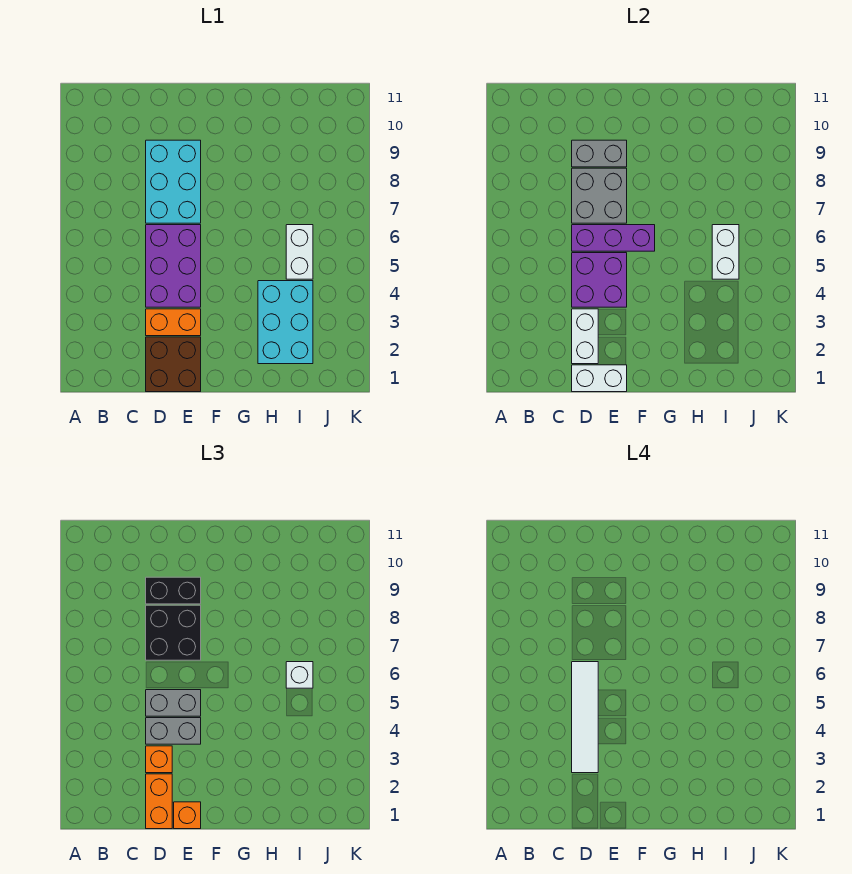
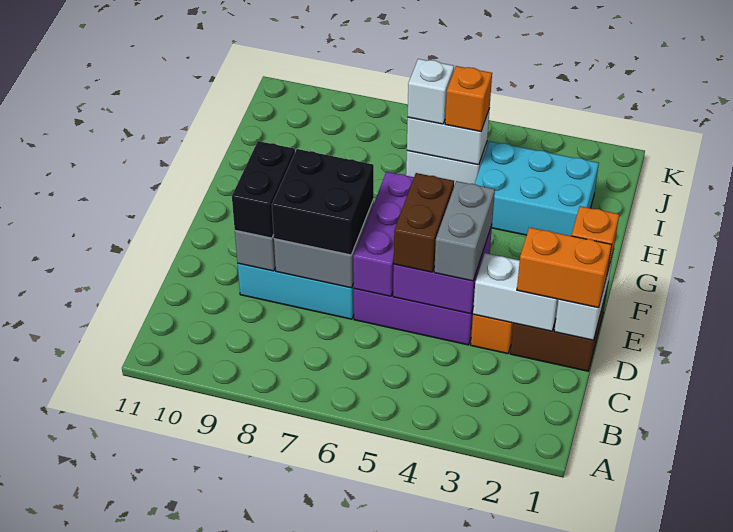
orange 1x1 brick [146,746,172,773] -> orange 1x1 brick moved to [445,66,492,132]
white 1x4 tile [572,662,598,773] -> none
grey 1x2 brick [146,690,201,716] -> brown 1x2 brick [394,173,454,272]

